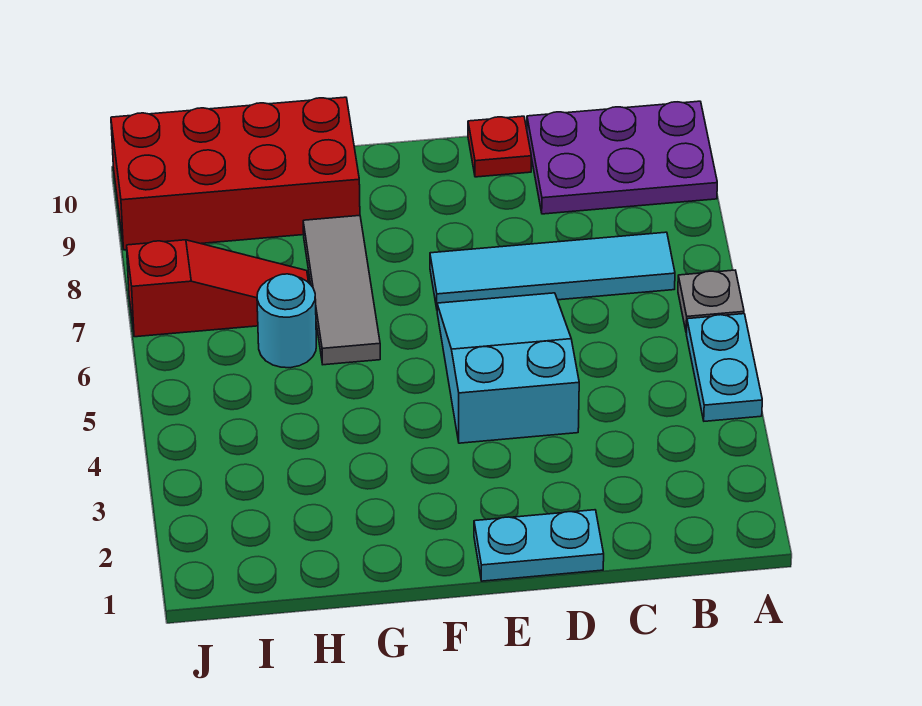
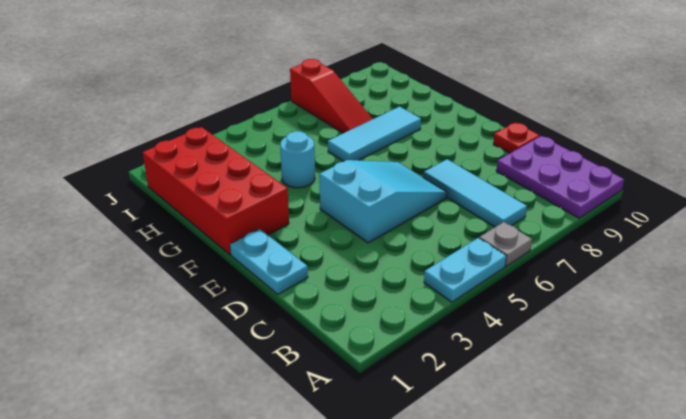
cyan 1x4 tile [430,232,675,308] -> cyan 1x3 tile [423,159,527,227]
grey 1x3 tile [303,216,380,365] -> cyan 1x3 tile [328,107,421,161]
red 2x4 brick [111,97,360,250] -> red 2x4 brick moved to [143,127,289,255]
cyan 1x1 round brick [257,274,316,368] -> cyan 1x1 round brick moved to [280,131,315,188]

